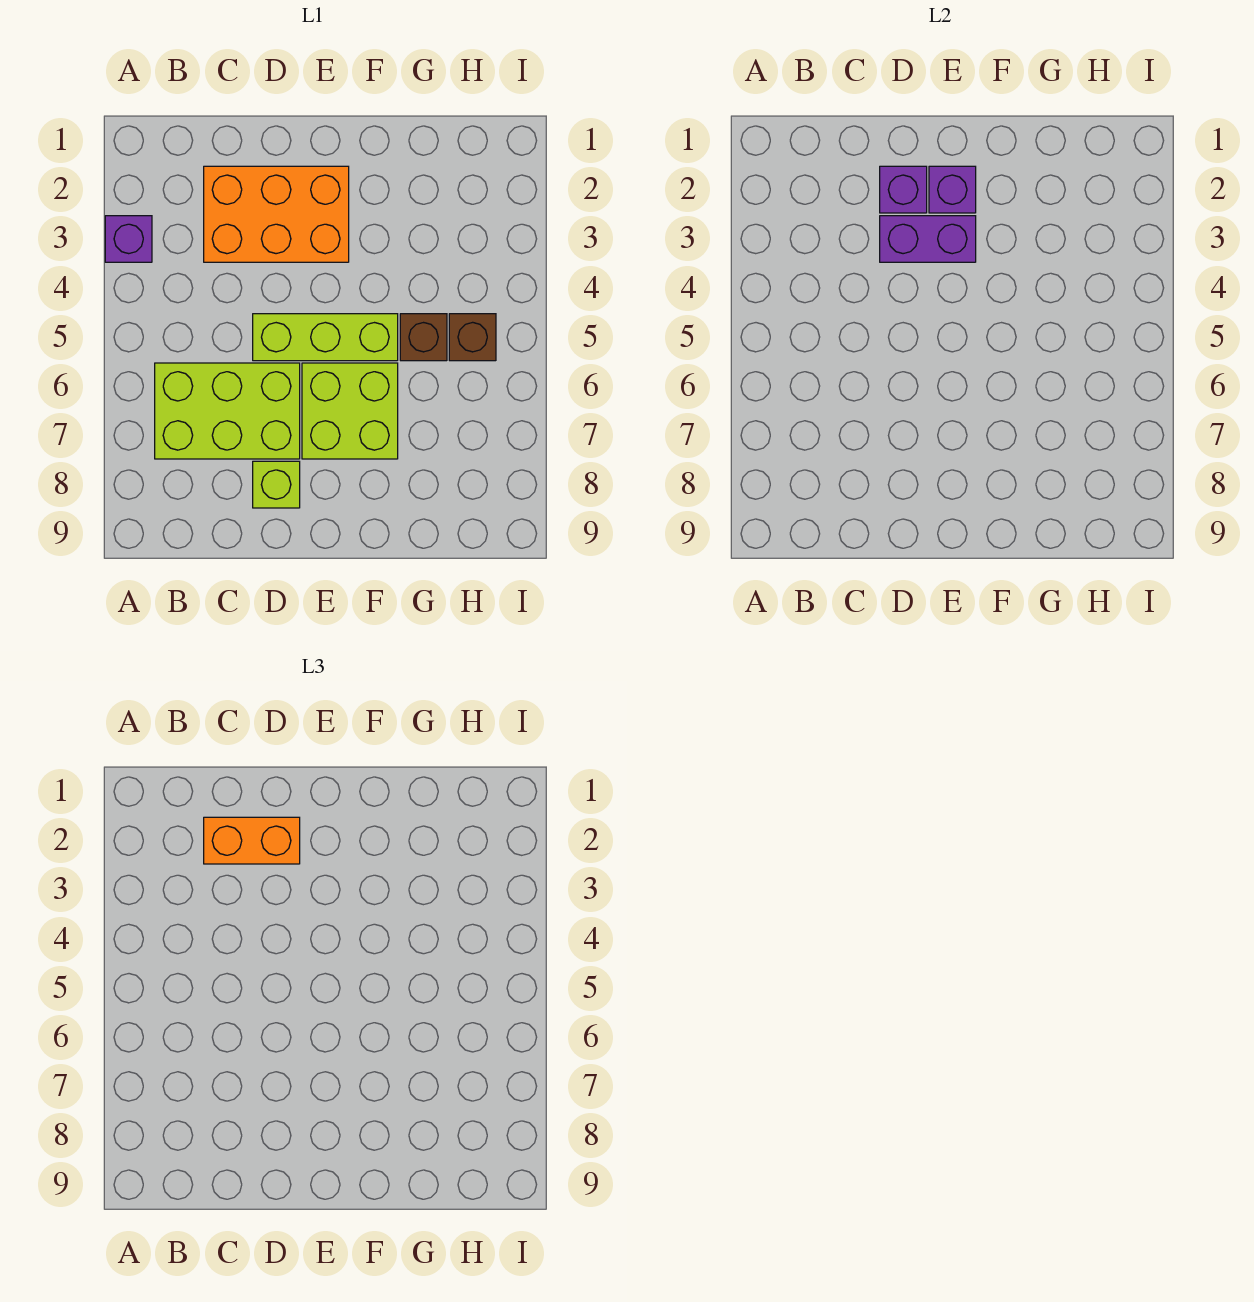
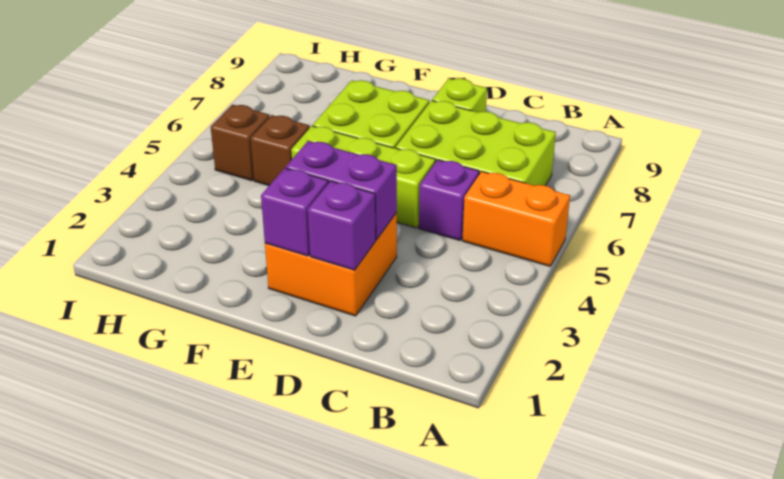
purple 1x1 brick [105,216,152,262] -> purple 1x1 brick moved to [419,160,479,240]
orange 2x3 brick [204,166,349,262] -> orange 2x2 brick [265,213,397,316]
orange 1x2 brick [204,817,300,864] -> orange 1x2 brick moved to [462,172,570,266]

